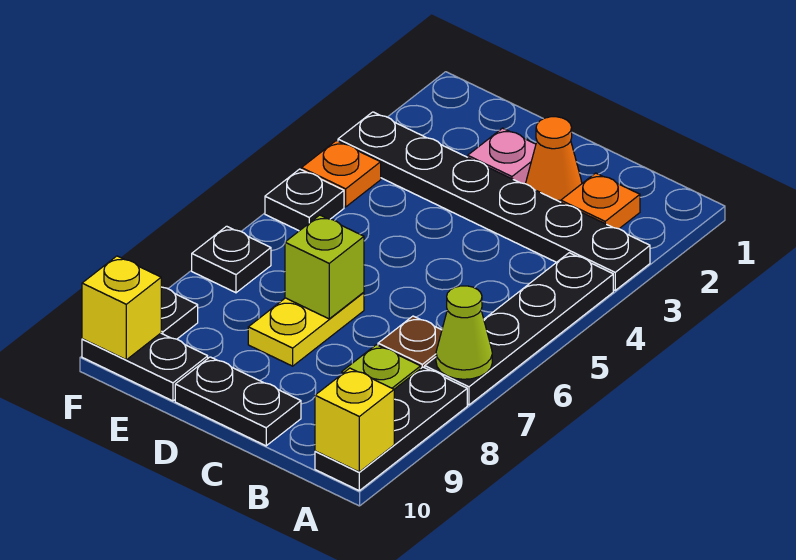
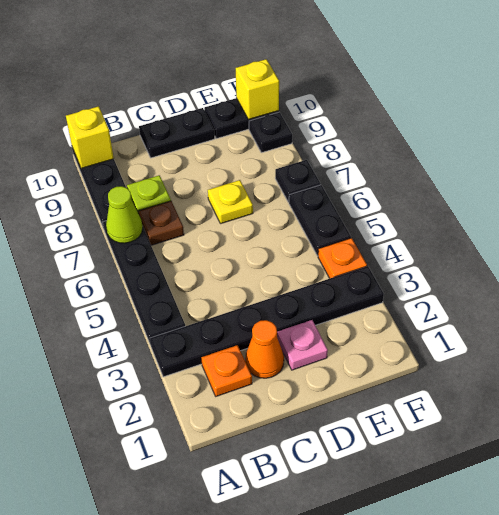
yellow 1x2 plate [248,292,364,366] -> yellow 1x1 plate [208,180,253,224]
lime 1x1 brick [285,215,364,319] -> none
black 1x1 plate [265,169,344,231] -> black 1x2 plate [289,185,351,256]

